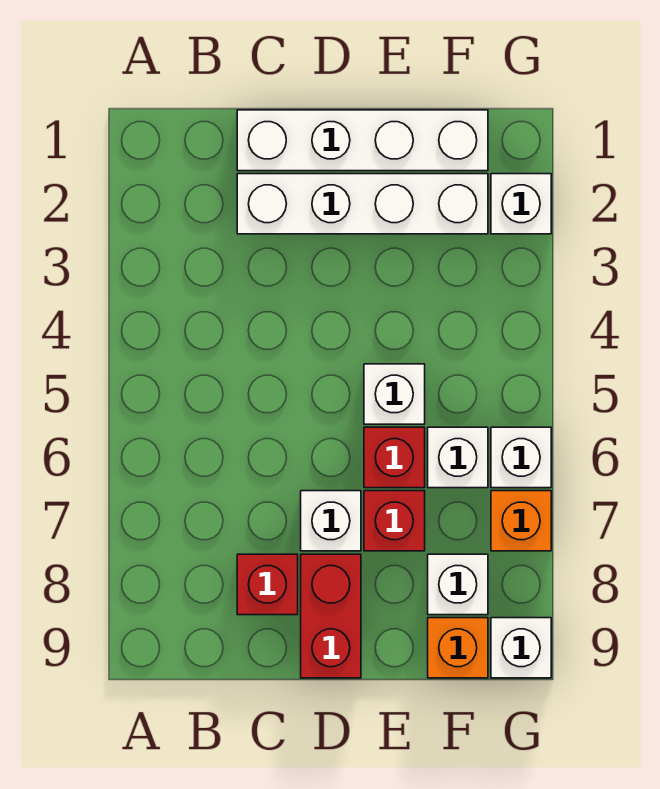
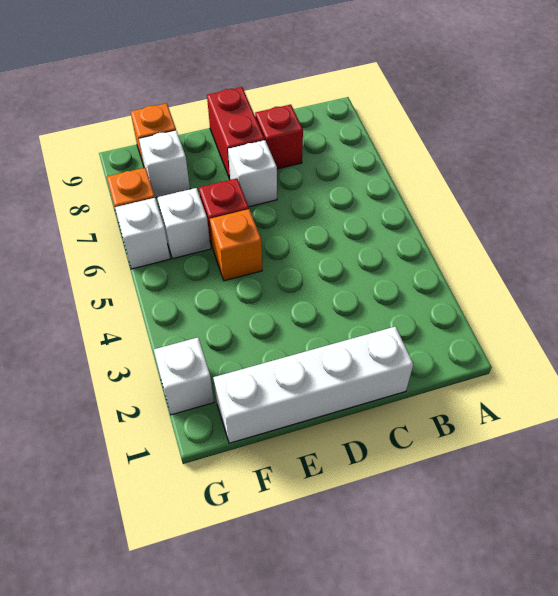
white 1x4 brick [237,174,488,234] -> none
white 1x1 brick [364,364,425,424] -> orange 1x1 brick [210,209,262,281]
red 1x1 brick [364,491,425,551] -> none
white 1x1 brick [491,618,551,678] -> none

